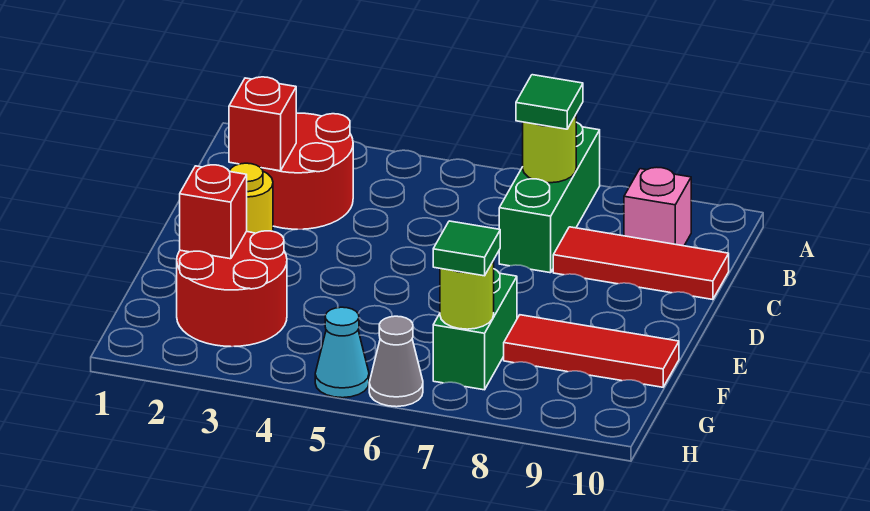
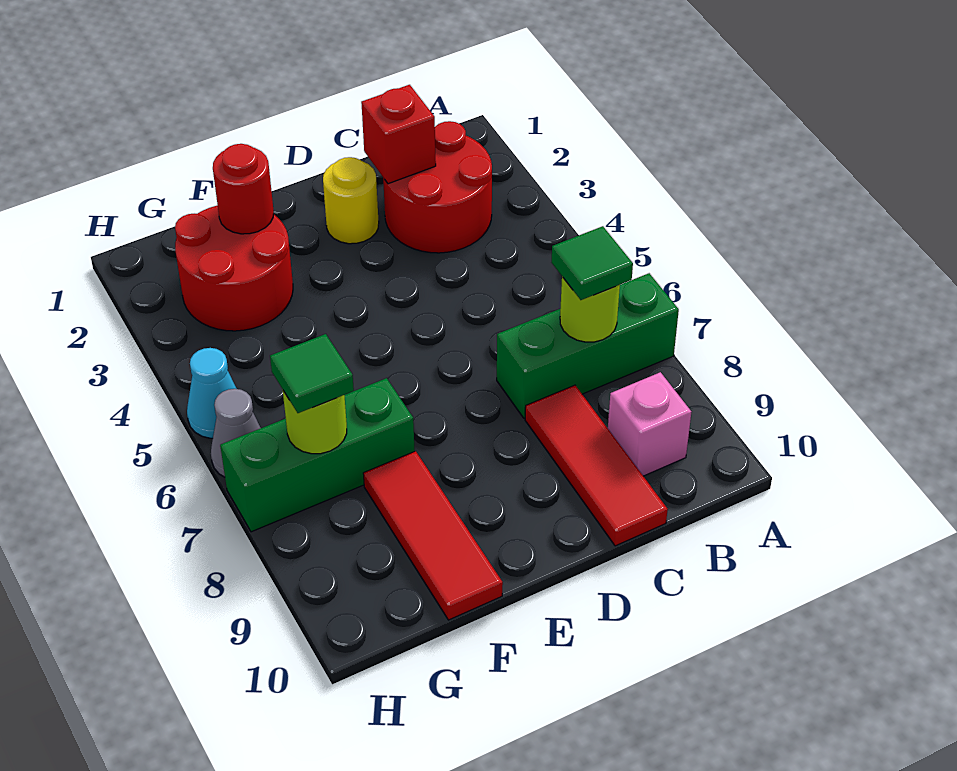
red 1x1 brick [180,165,247,259] -> red 1x1 round brick [213,144,274,234]
green 1x2 brick [433,269,517,390] -> green 1x3 brick [220,378,415,532]

